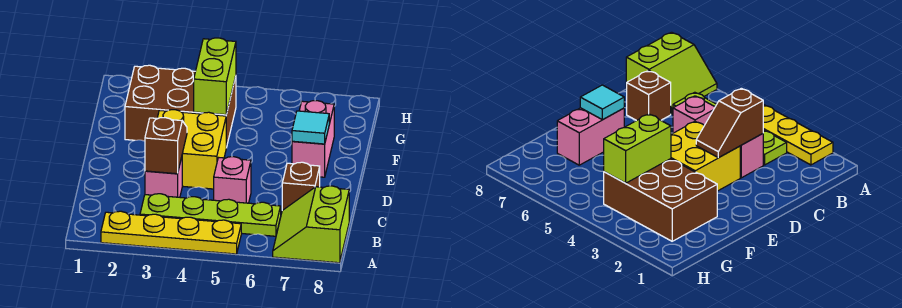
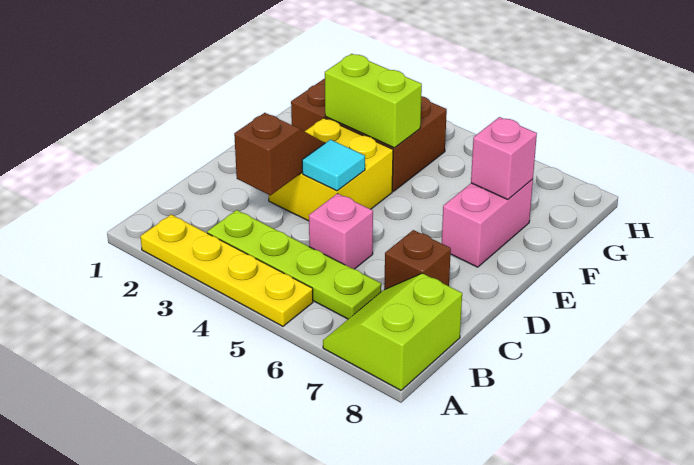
pink 1x1 brick [145,157,182,197] -> pink 1x1 brick moved to [471,117,537,200]
cyan 1x1 tile [292,111,329,144] -> cyan 1x1 tile moved to [302,140,365,191]
lime 1x2 brick [194,38,236,115] -> lime 1x2 brick turned to [325,54,422,148]

